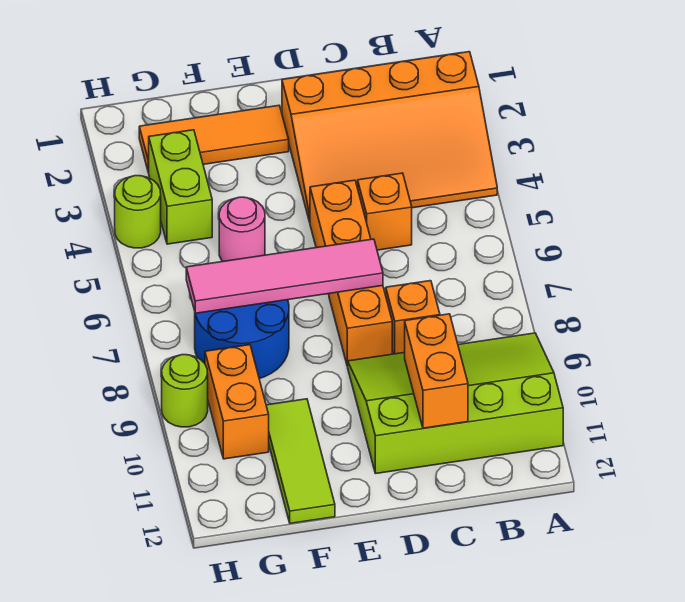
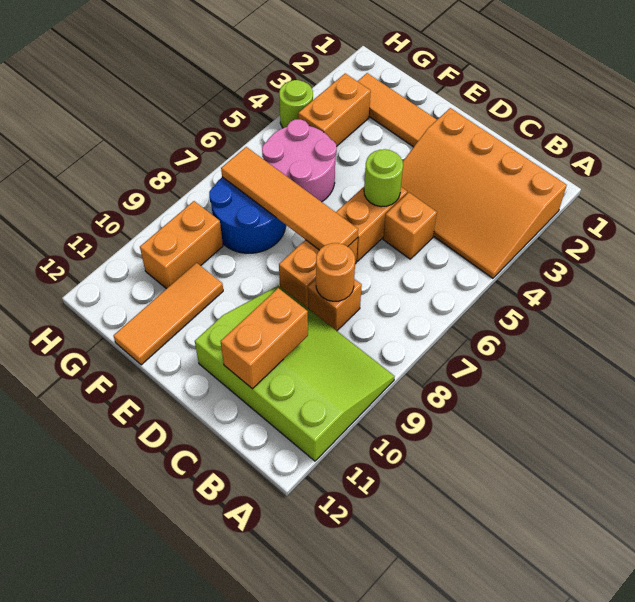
none -> orange 1x1 round brick [316,243,355,301]
pink 1x4 tile [186,239,383,313] -> orange 1x4 tile [221,147,358,250]
pink 1x1 round brick [219,197,265,262] -> pink 2x2 round brick [262,119,337,202]
lime 1x3 tile [266,399,335,523] -> orange 1x3 tile [113,263,223,365]
lime 1x2 brick [148,130,212,244] -> orange 1x2 brick [298,73,371,147]
lime 1x1 round brick [162,355,208,427] -> lime 1x1 round brick moved to [364,149,403,207]

